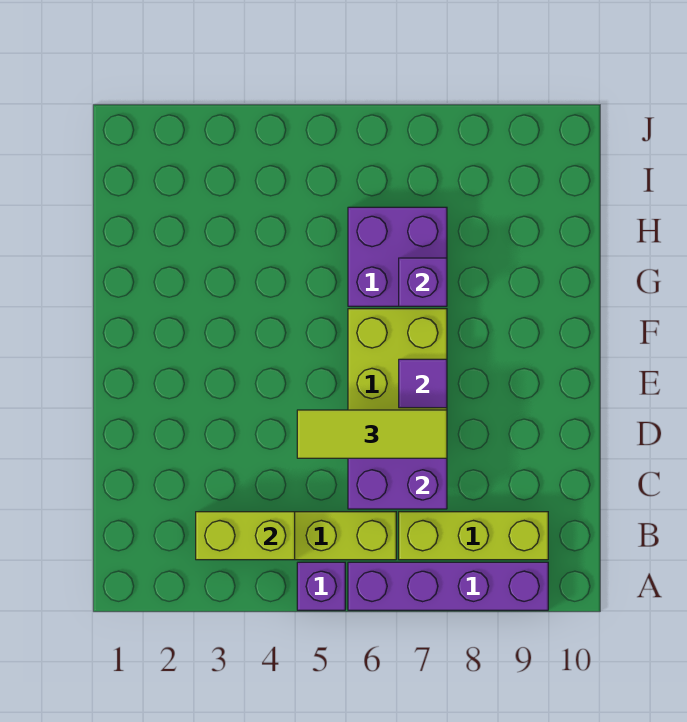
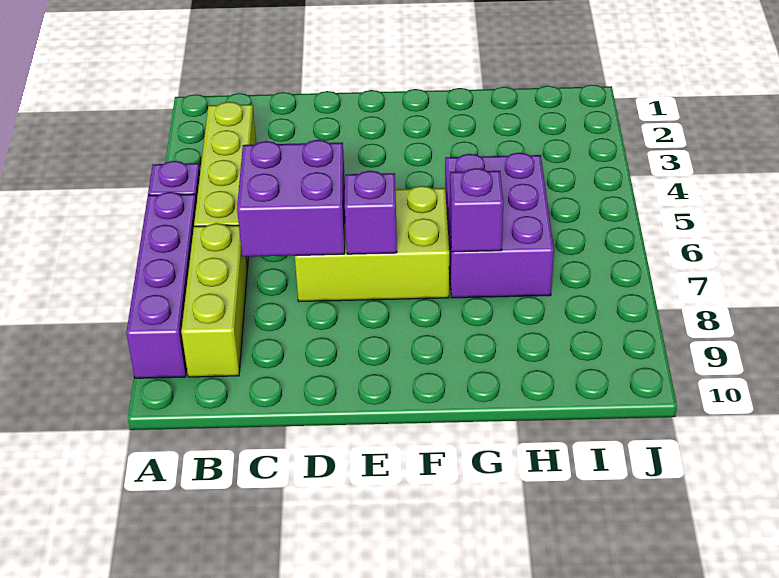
lime 1x2 brick [196,512,295,560] -> none
lime 1x3 tile [297,410,447,458] -> none
purple 1x1 tile [399,359,447,408] -> purple 1x1 brick [345,171,397,254]
purple 2x2 brick [348,207,447,306] -> purple 2x3 brick [445,153,554,298]

